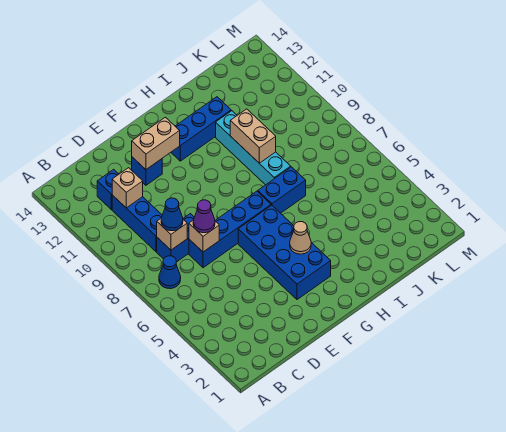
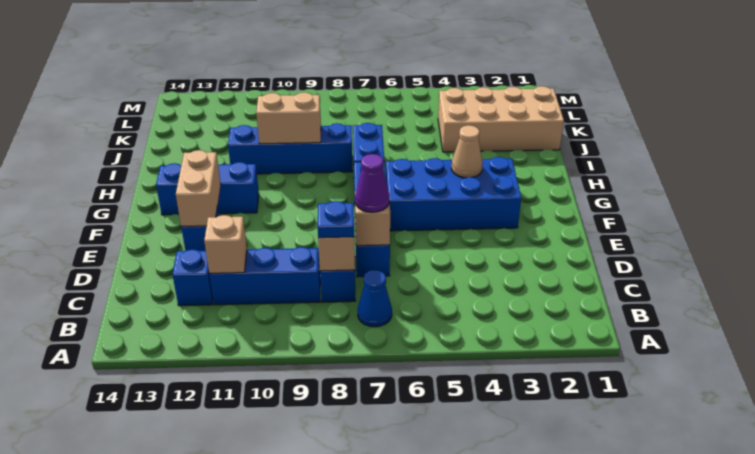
blue 1x1 cone [161,198,183,231] -> blue 1x1 plate [318,201,354,238]
blue 1x3 brick [171,97,231,161] -> blue 1x3 brick turned to [156,162,259,215]
cyan 1x4 brick [216,111,291,185] -> blue 1x4 brick [228,123,353,174]
none -> tan 2x4 brick [438,86,564,152]

